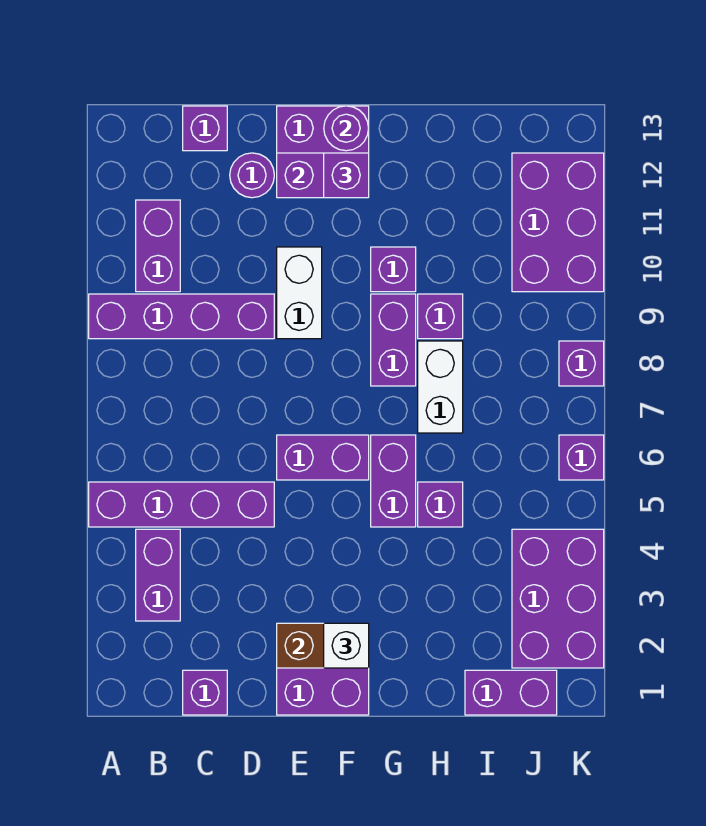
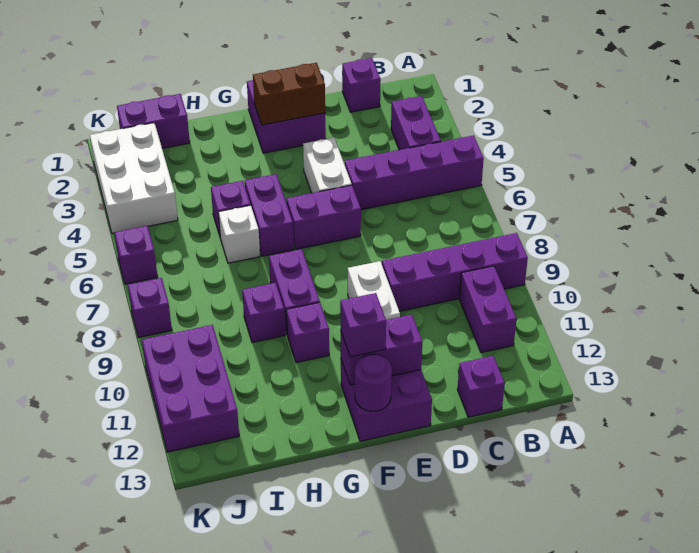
purple 1x1 round brick [230,153,274,198] -> none
white 1x1 brick [324,623,369,668] -> white 1x1 brick moved to [218,205,260,263]
white 1x2 brick [418,341,463,433] -> white 1x2 brick moved to [303,138,352,193]
purple 2x3 brick [512,529,604,668] -> white 2x3 brick [90,123,178,233]

